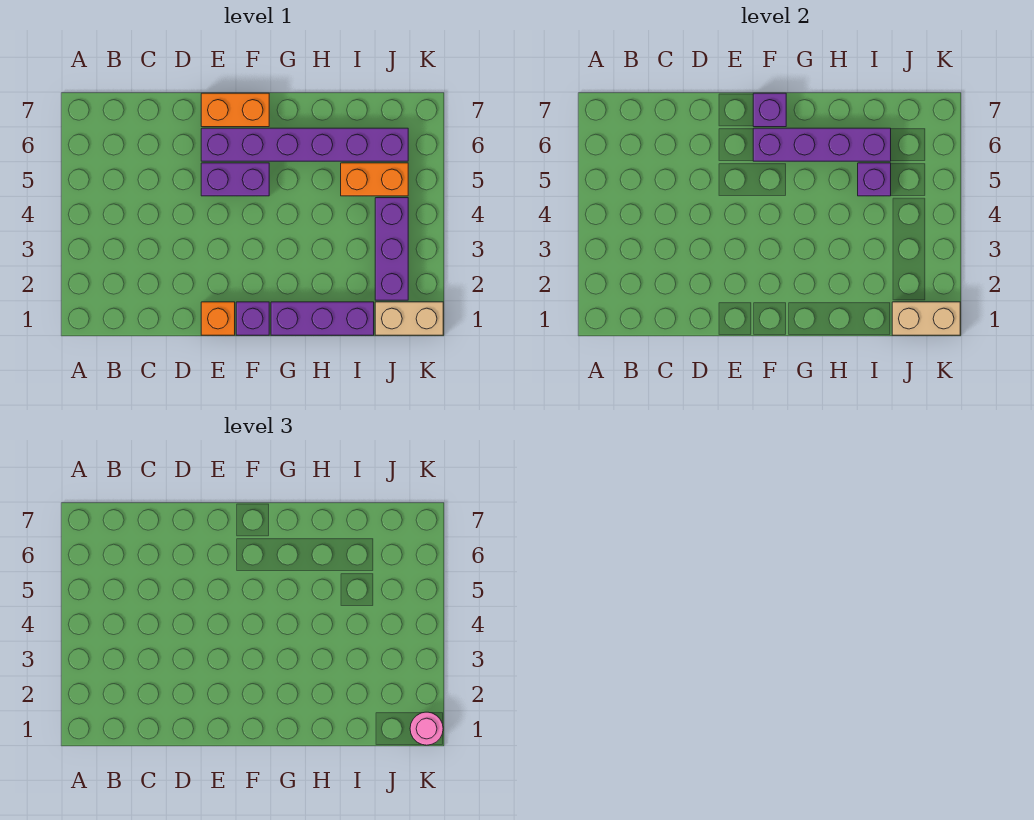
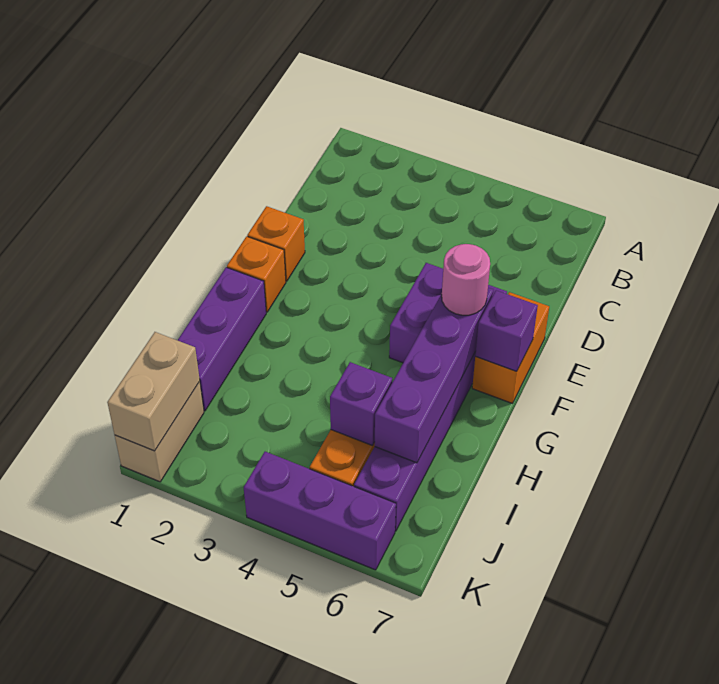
purple 1x1 brick [236,302,269,335] -> orange 1x1 brick [227,236,286,312]
purple 1x3 brick [375,198,408,300] -> purple 1x3 brick moved to [244,452,396,570]
pink 1x1 round brick [410,712,443,745] -> pink 1x1 round brick moved to [442,244,490,315]

